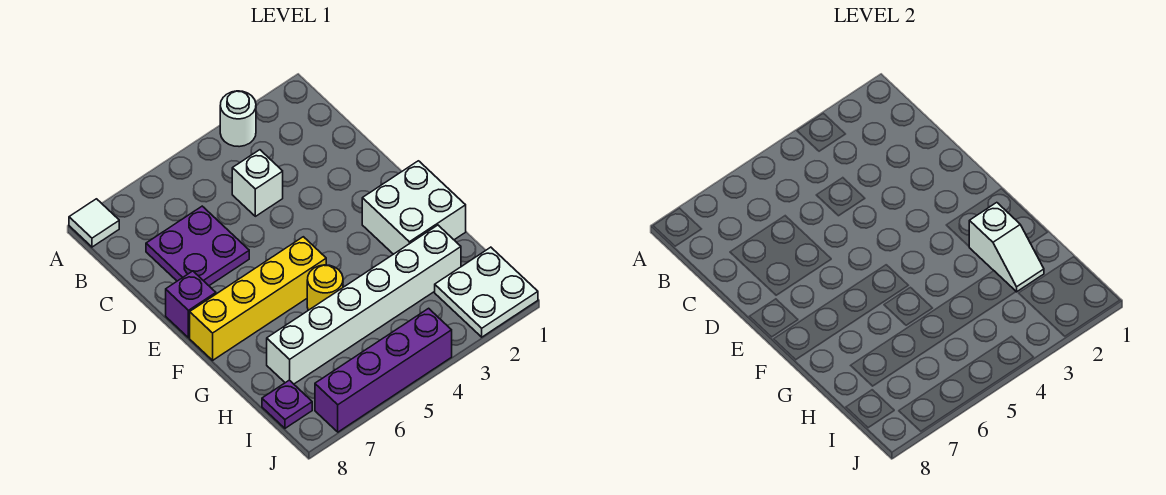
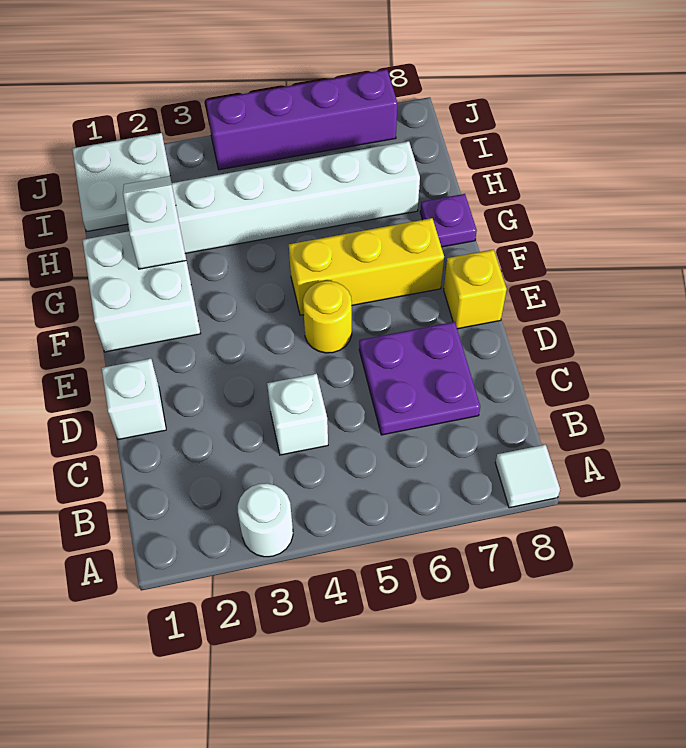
none -> white 1x1 brick [102,359,166,440]
purple 1x1 brick [166,271,216,338] -> yellow 1x1 brick [444,250,507,329]
yellow 1x4 brick [190,237,326,360] -> yellow 1x3 brick [289,218,444,315]
yellow 1x1 round brick [307,265,343,310] -> yellow 1x1 round brick moved to [303,281,352,353]
purple 1x1 plate [262,380,312,428] -> purple 1x1 plate moved to [420,194,477,247]

